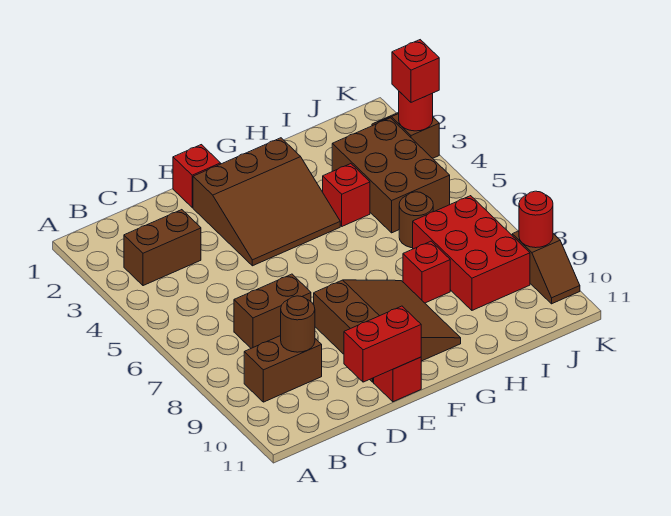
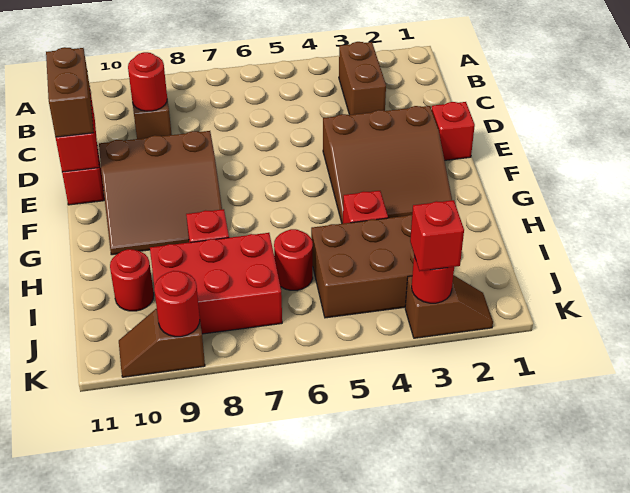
brown 1x2 brick [234,274,311,348] -> brown 1x2 brick moved to [46,47,93,137]
brown 1x1 round brick [281,296,315,352] -> red 1x1 round brick [128,52,167,111]
brown 3x3 slope [193,138,340,266] -> brown 3x3 slope turned to [323,106,452,224]
brown 1x1 round brick [399,192,433,248] -> red 1x1 round brick [274,229,313,290]
none -> red 1x1 round brick [110,249,154,311]

